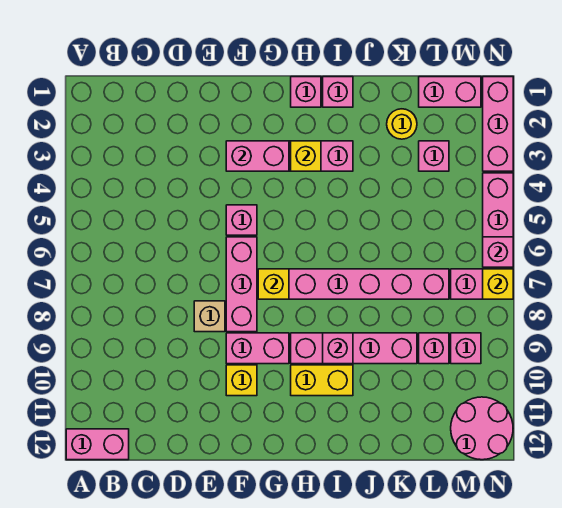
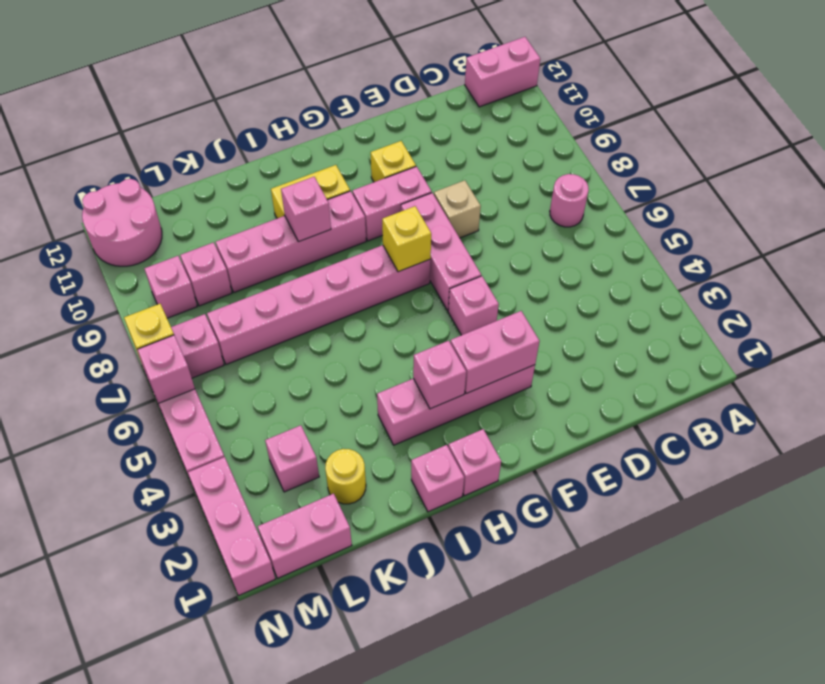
none -> pink 1x1 round brick [550,174,589,227]
yellow 1x1 brick [291,141,321,171] -> pink 1x1 brick [413,341,466,409]

